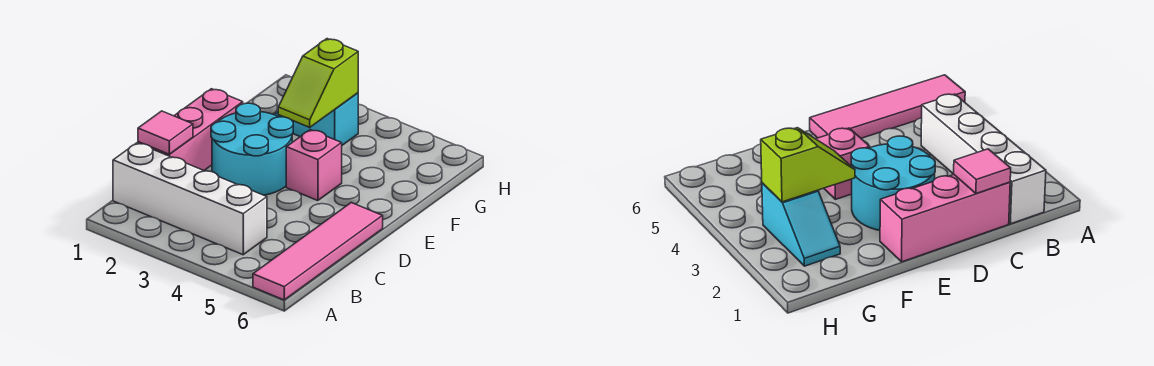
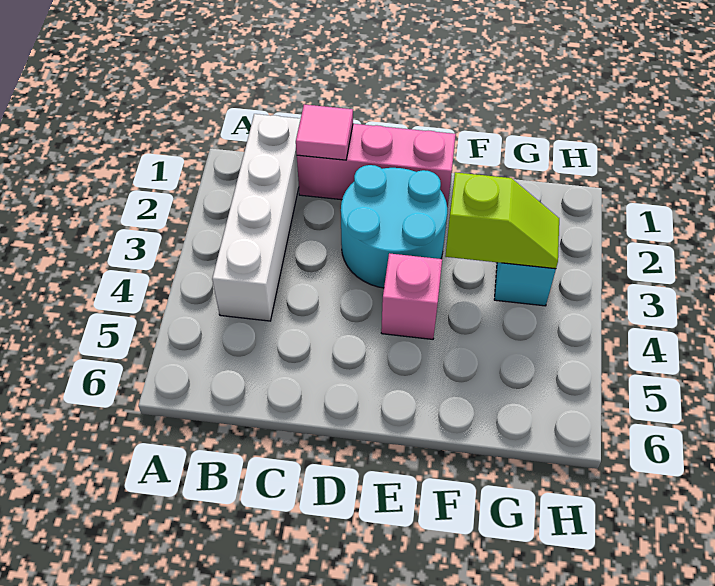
pink 1x4 tile [253,203,383,300] -> none
lime 1x2 slope [278,39,358,127] -> lime 1x2 slope turned to [445,172,559,269]

